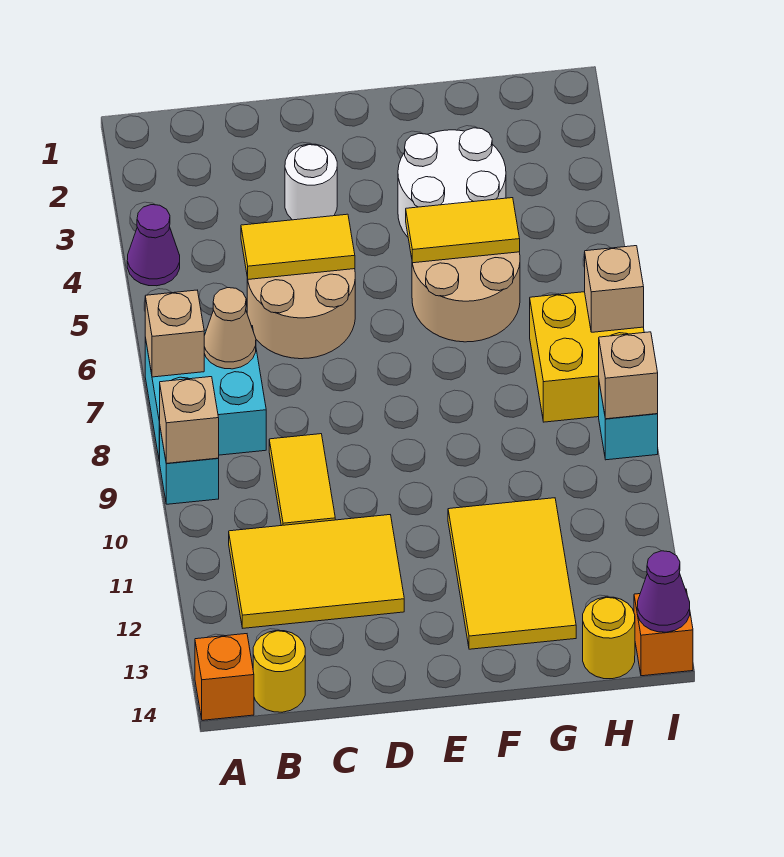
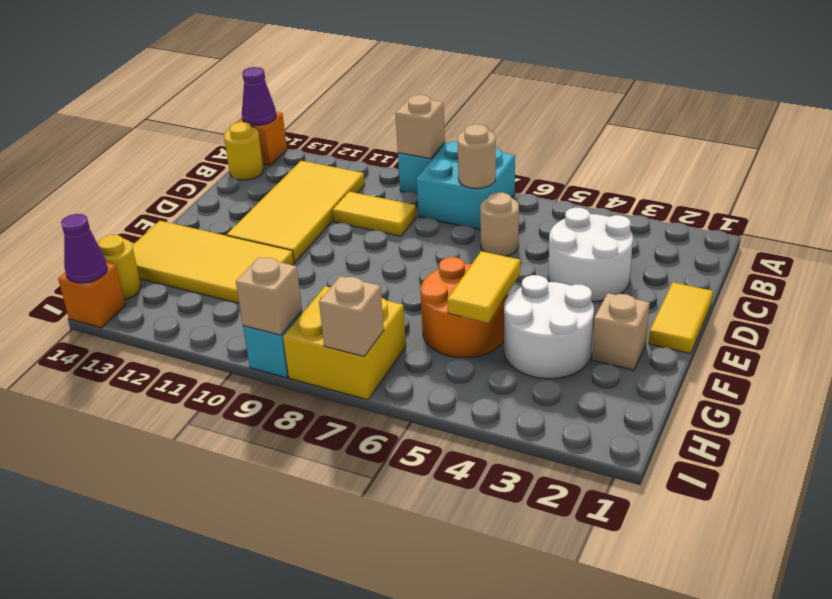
purple 1x1 cone [127,205,180,286] -> purple 1x1 cone moved to [242,67,276,125]
tan 1x1 brick [145,290,204,377] -> tan 1x1 brick moved to [592,293,650,370]
tan 1x1 cone [204,288,256,369] -> tan 1x1 round brick [457,124,496,189]
yellow 2x3 tile [229,515,404,628] -> yellow 2x4 tile [227,161,365,262]
tan 2x2 round brick [247,269,355,359] -> tan 1x1 round brick [480,192,519,256]
yellow 1x2 tile [241,214,355,279] -> yellow 1x2 tile moved to [649,283,713,354]
white 1x1 round brick [285,144,337,220] -> white 2x2 round brick [548,208,633,301]
tan 2x2 round brick [412,252,520,342] -> orange 2x2 round brick [421,257,508,358]
yellow 2x3 tile [448,498,576,649] -> yellow 2x4 tile [132,221,294,303]

